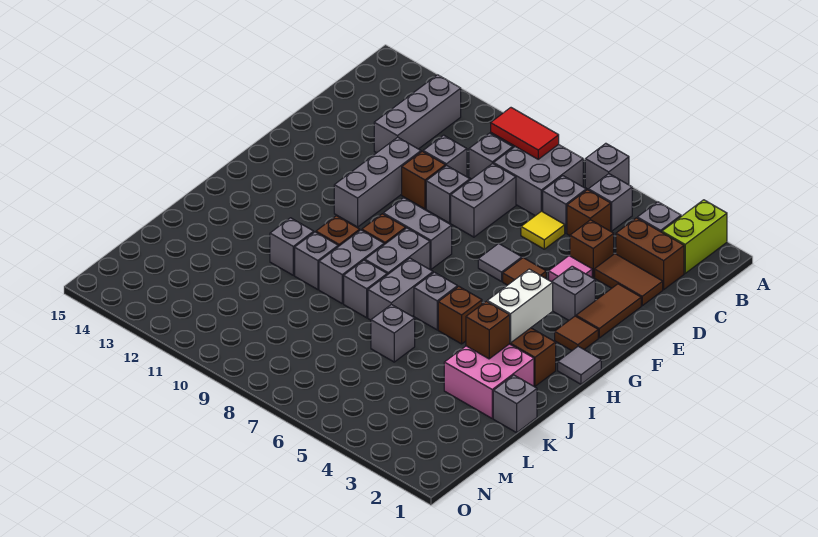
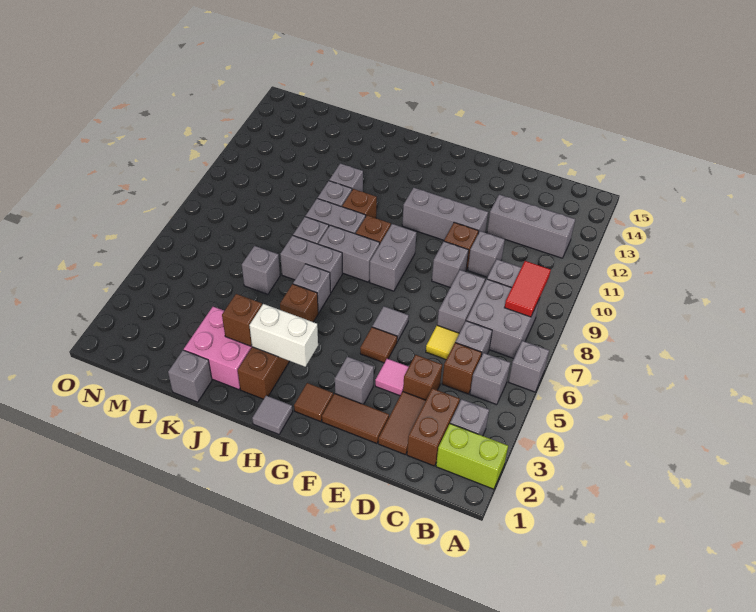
grey 1x2 brick [451,163,516,237] -> grey 1x2 brick turned to [437,270,485,333]

